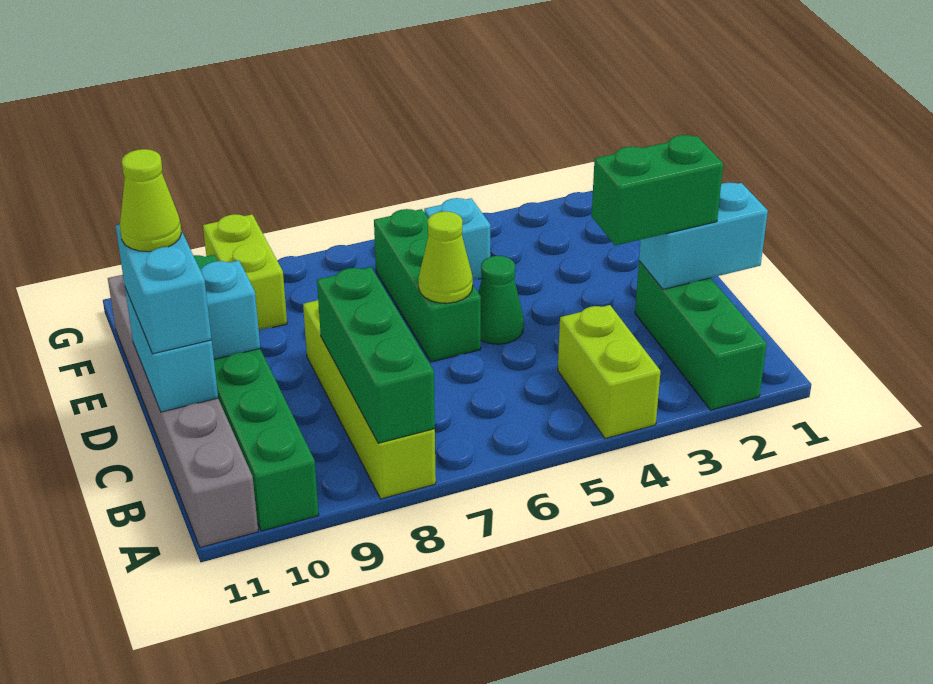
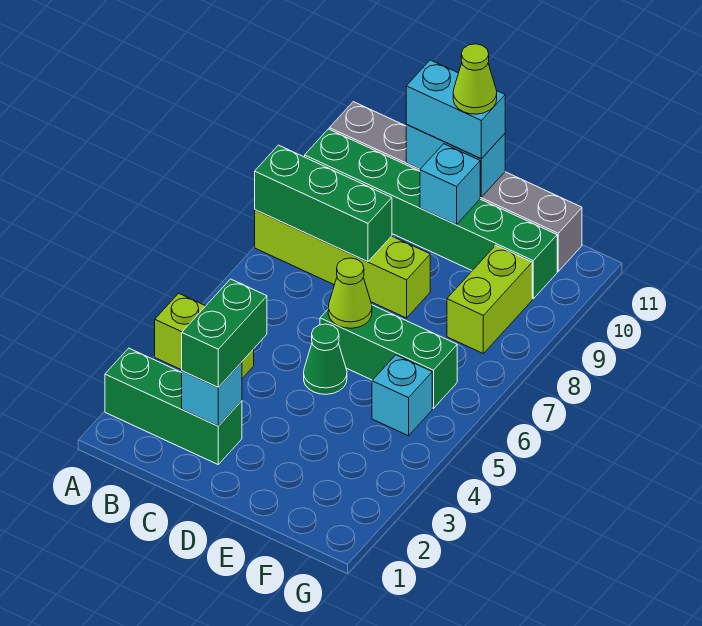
cyan 1x2 brick [639,183,768,289] -> cyan 1x1 brick [181,362,242,426]
lime 1x2 brick [203,214,287,330] -> lime 1x2 brick turned to [447,245,532,353]

